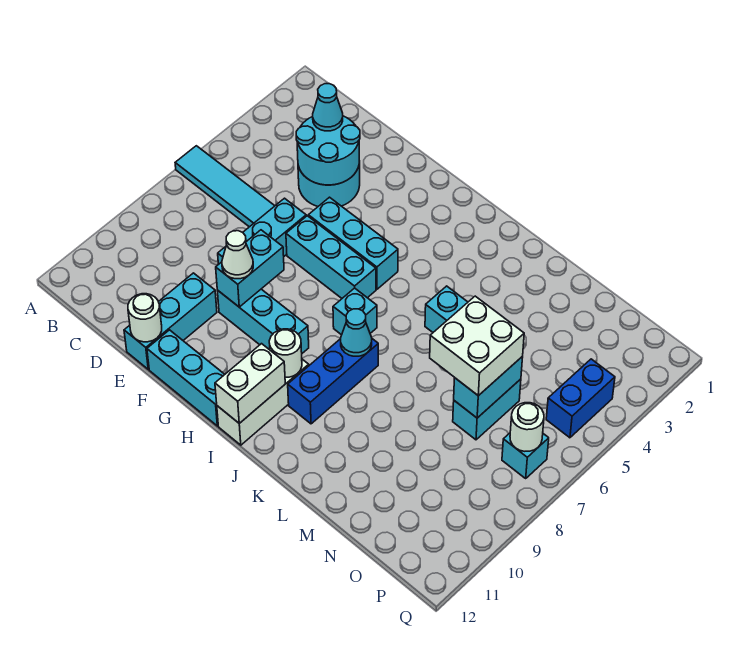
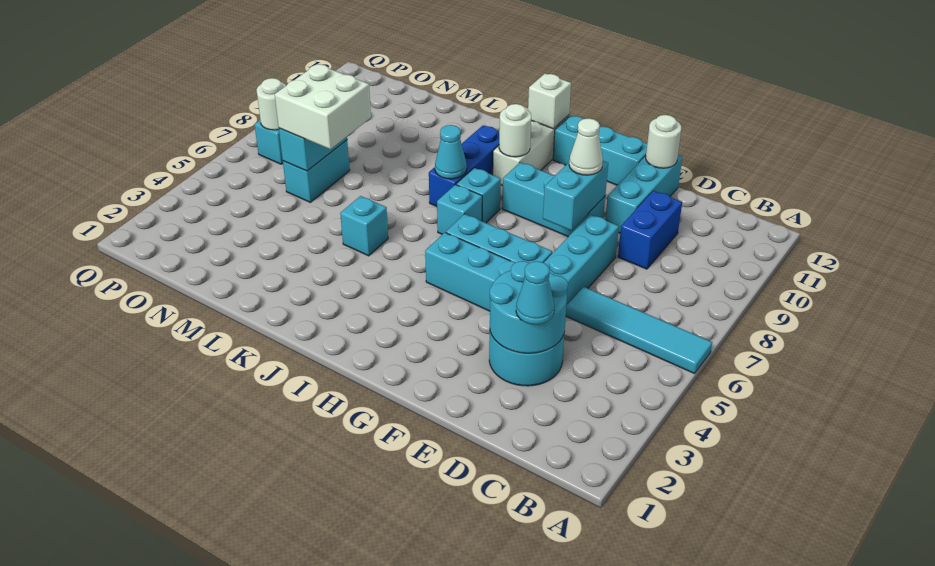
none -> cyan 1x1 brick [456,168,501,223]
white 1x2 brick [215,344,285,423] -> white 1x1 brick [528,74,571,129]
blue 1x2 brick [546,359,615,438] -> blue 1x2 brick moved to [618,191,682,269]

